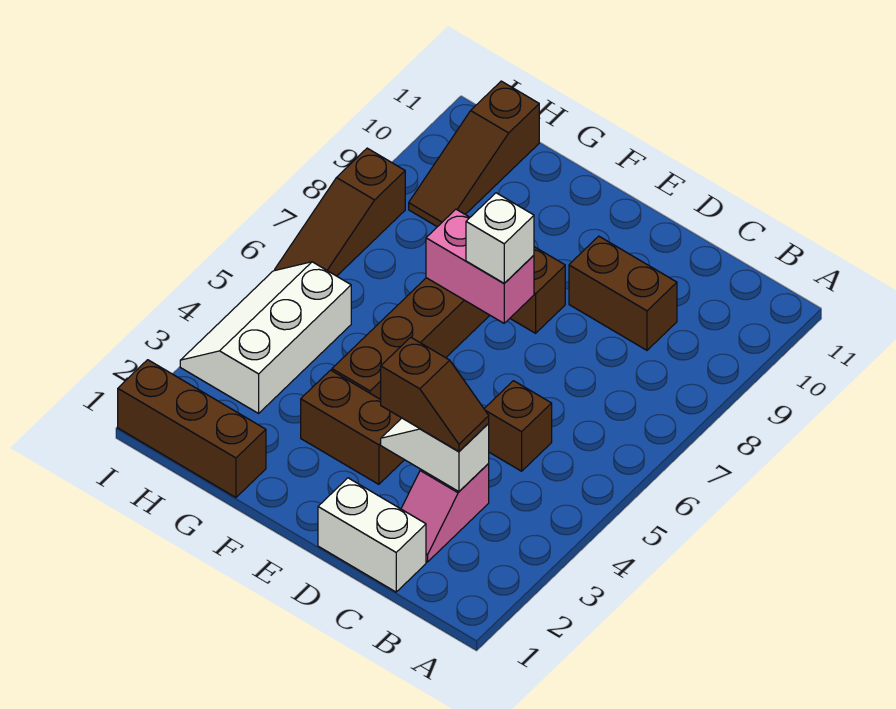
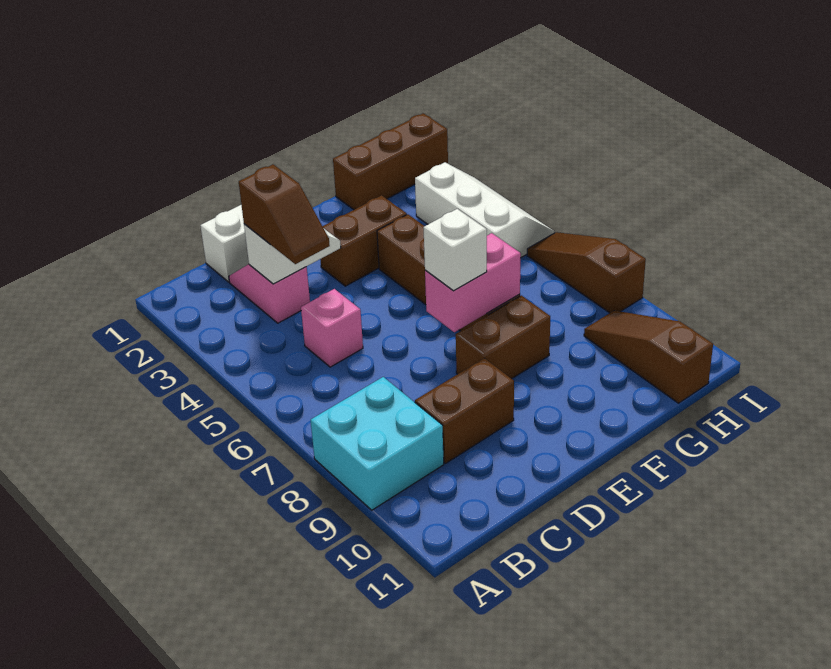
none -> cyan 2x2 brick [311,377,444,510]
brown 1x2 slope [381,337,489,451] -> brown 1x2 slope turned to [239,164,330,264]
brown 1x1 brick [484,381,552,471] -> pink 1x1 brick [301,289,363,367]

